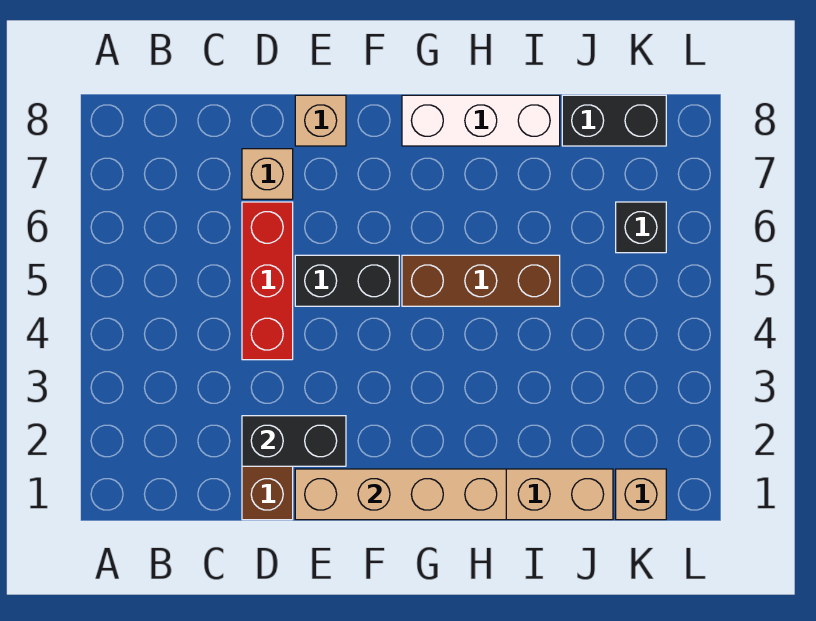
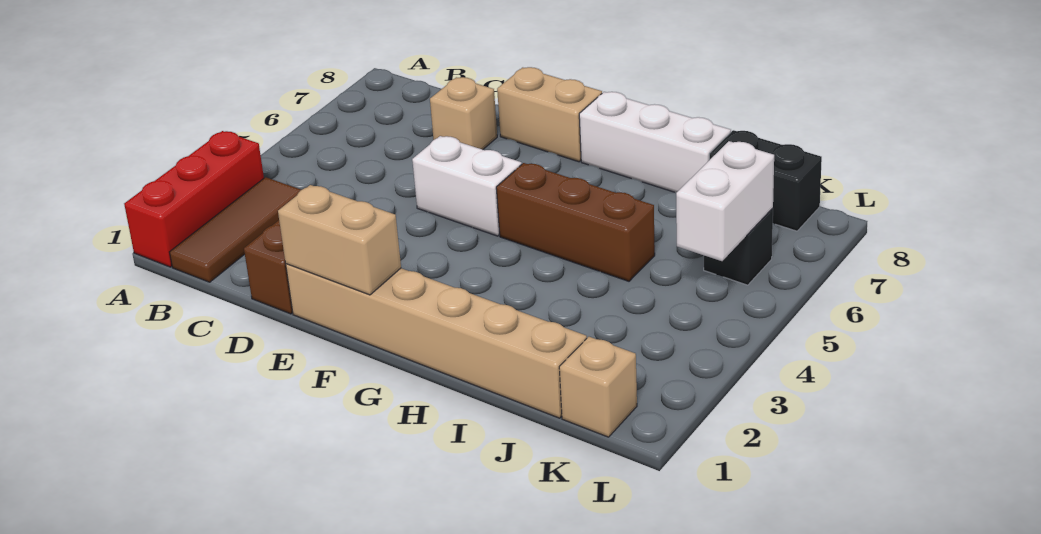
none -> brown 1x3 tile [170,177,301,282]
black 1x2 brick [242,416,346,466] -> none
red 1x3 brick [242,202,293,360] -> red 1x3 brick moved to [124,131,264,267]
tan 1x4 brick [295,469,506,520] -> tan 1x2 brick [278,185,401,295]
black 1x2 brick [295,255,399,306] -> white 1x2 brick [412,136,522,236]
tan 1x1 brick [295,95,346,146] -> tan 1x2 brick [497,67,602,162]
none -> white 1x2 brick [676,141,774,261]

